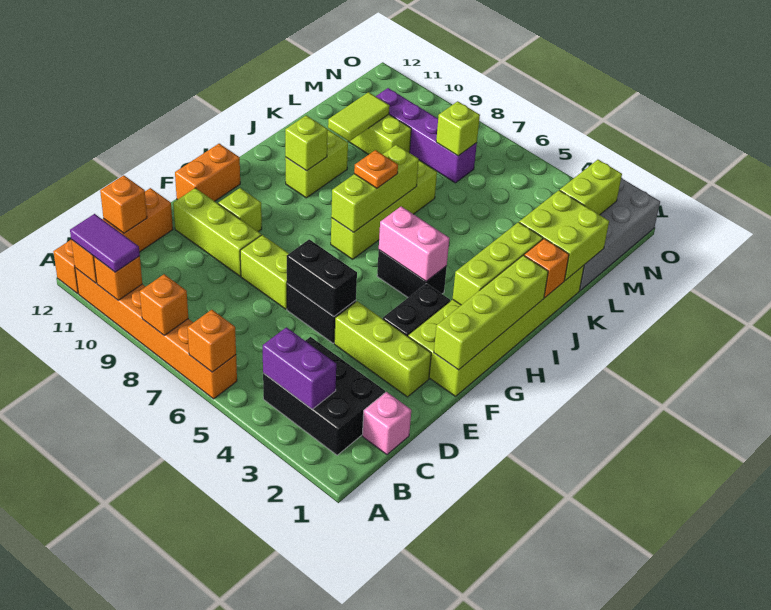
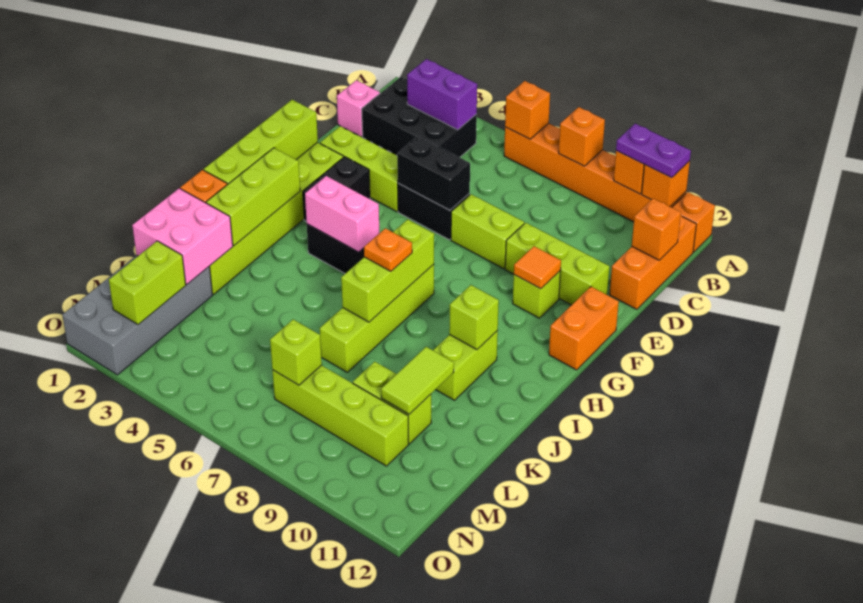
purple 1x2 tile [70,214,140,272] -> purple 1x2 plate [616,124,691,178]
none -> orange 1x1 tile [514,246,561,289]
lime 2x2 brick [519,190,609,281] -> pink 2x2 brick [132,188,233,284]
purple 1x4 brick [376,88,477,183] -> lime 1x4 brick [272,365,409,466]

